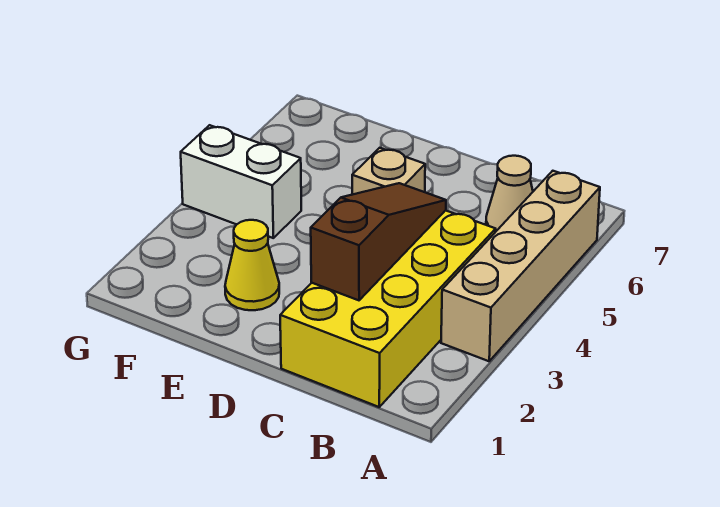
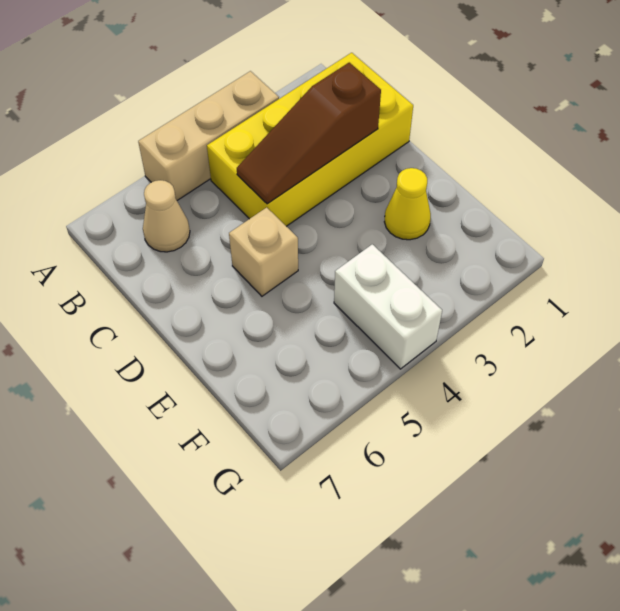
tan 1x4 brick [441,171,600,361] -> tan 1x3 brick [138,71,279,200]

